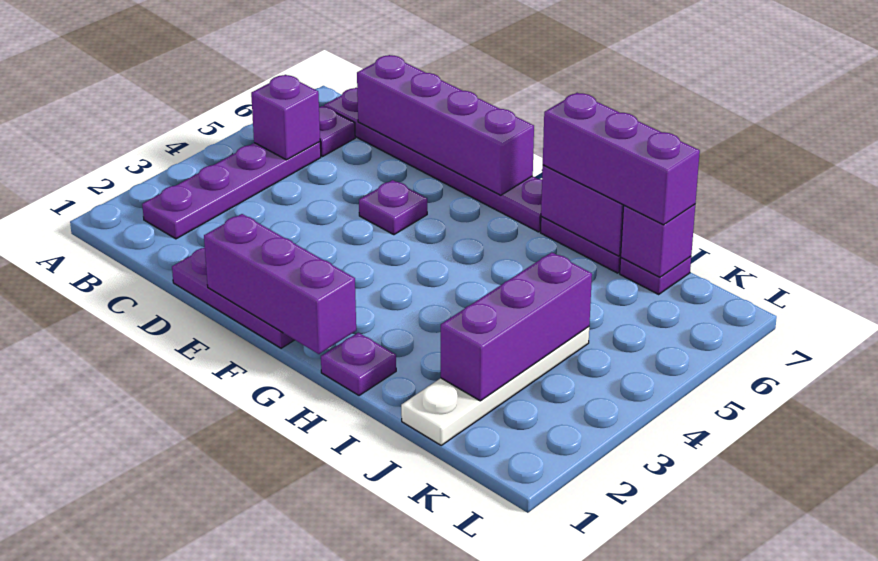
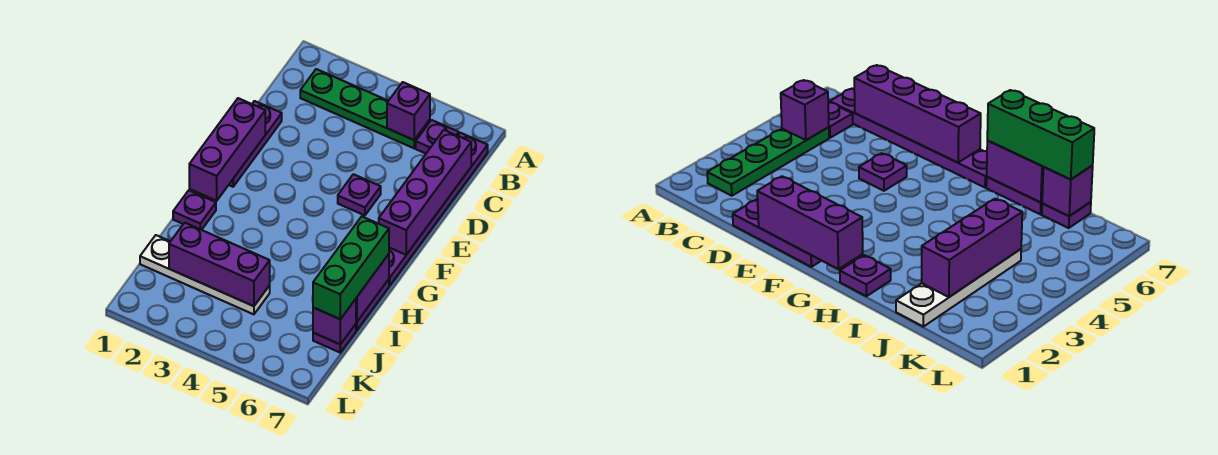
purple 1x4 plate [142,142,321,239] -> green 1x4 plate [300,69,430,148]
purple 1x3 brick [543,93,700,225] -> green 1x3 brick [313,217,389,319]

